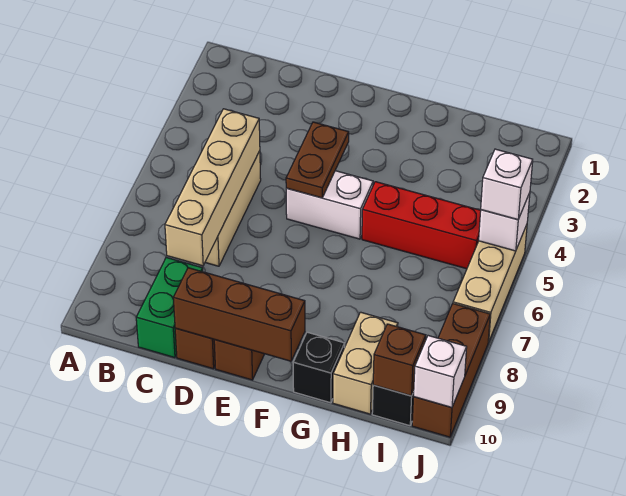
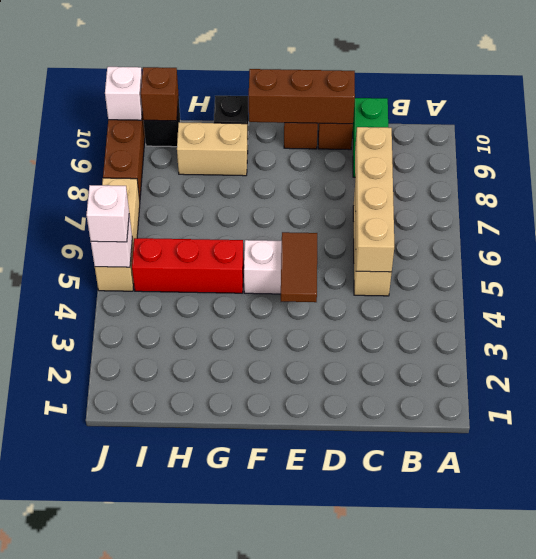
brown 1x2 plate [286,122,349,198] -> brown 1x2 tile [281,232,317,302]
tan 1x2 brick [333,312,398,414] -> tan 1x2 brick turned to [177,122,248,176]

